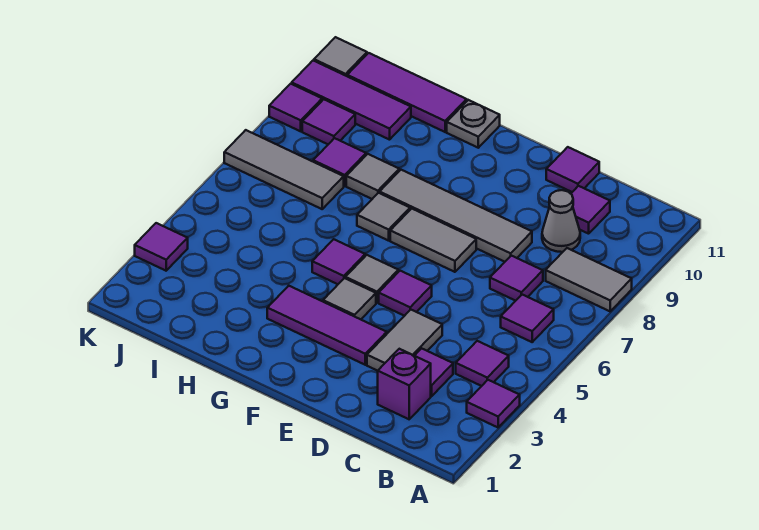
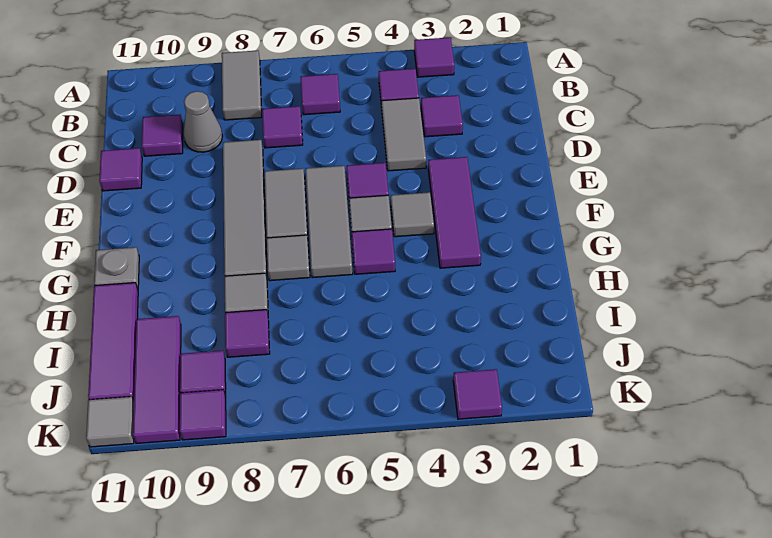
purple 1x1 brick [378,349,431,419] -> none
grey 1x2 tile [367,310,442,371] -> grey 1x2 tile turned to [382,98,426,171]
grey 1x3 tile [224,130,344,209] -> grey 1x3 tile moved to [306,166,353,278]

